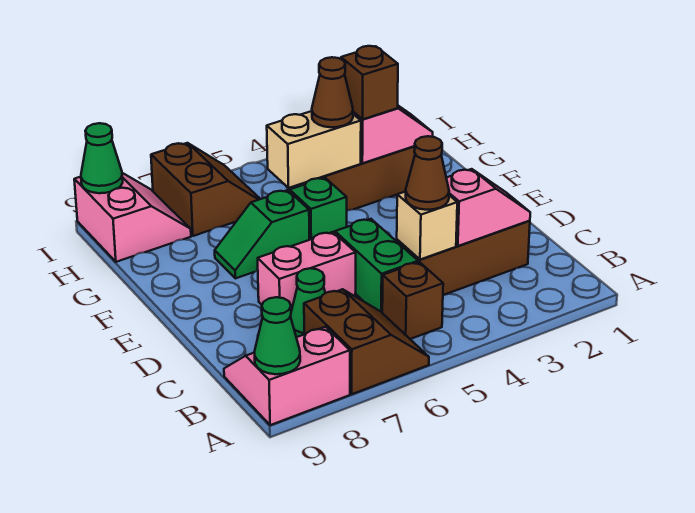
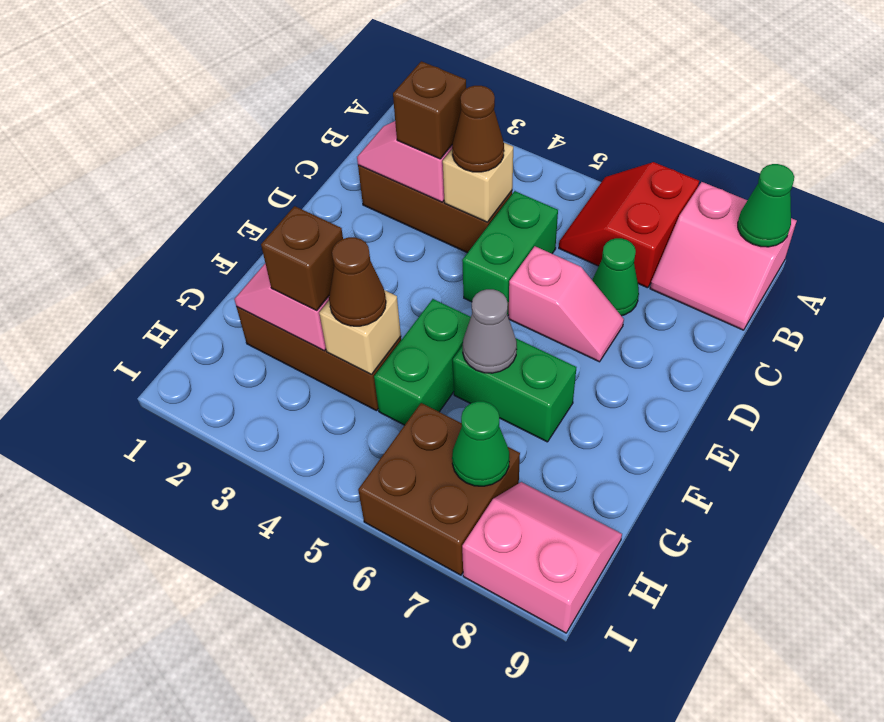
brown 2x2 slope [304,289,429,394] -> red 2x2 slope [559,162,699,288]
brown 1x1 brick [382,262,443,339] -> brown 1x1 brick moved to [393,61,466,159]
pink 1x2 brick [258,232,356,311] -> pink 1x2 slope [509,246,624,362]
green 1x1 brick [290,178,347,240] -> green 1x2 brick [374,299,471,425]
green 1x2 slope [215,190,309,278] -> green 1x2 brick [453,338,576,442]
none -> grey 1x1 cone [463,289,517,373]
tan 1x2 brick [267,111,361,188] -> tan 1x1 brick [319,290,401,375]
brown 2x2 slope [151,143,260,236] -> brown 2x2 brick [358,403,520,575]
pink 2x2 slope [74,173,191,262] -> pink 2x2 slope turned to [462,482,622,633]
green 1x1 cone [81,123,123,193] -> green 1x1 cone moved to [452,401,509,486]

